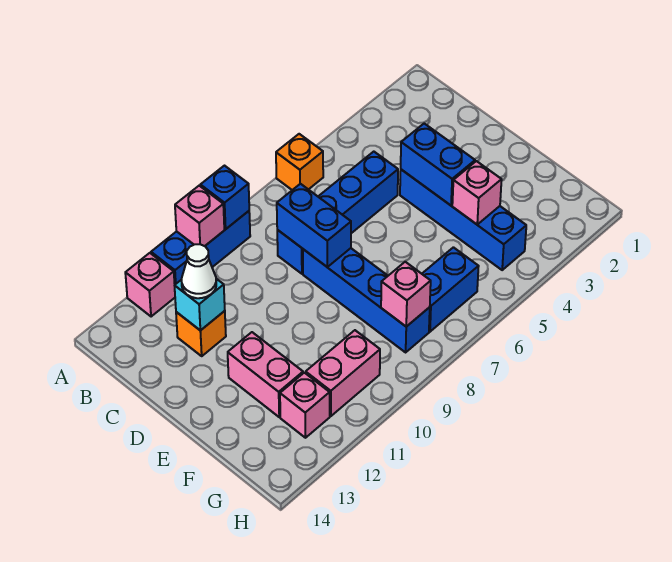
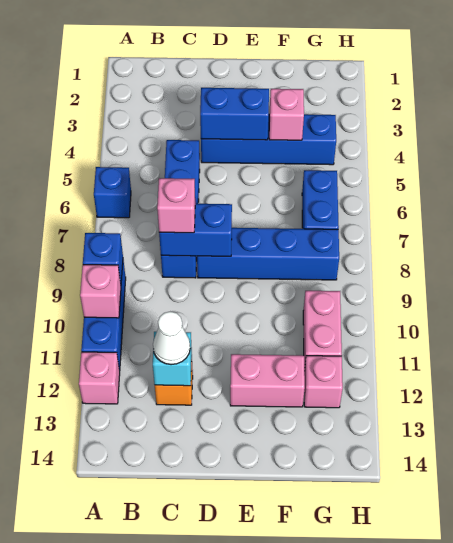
orange 1x1 brick [276,134,323,190] -> blue 1x1 brick [94,167,131,218]
pink 1x1 brick [381,262,431,327] -> pink 1x1 brick moved to [157,178,195,233]

